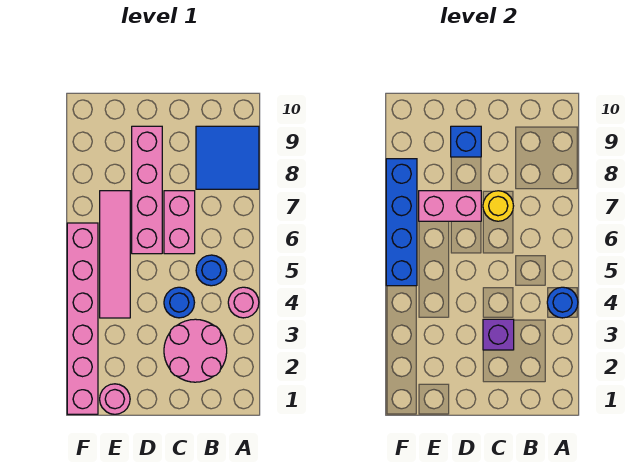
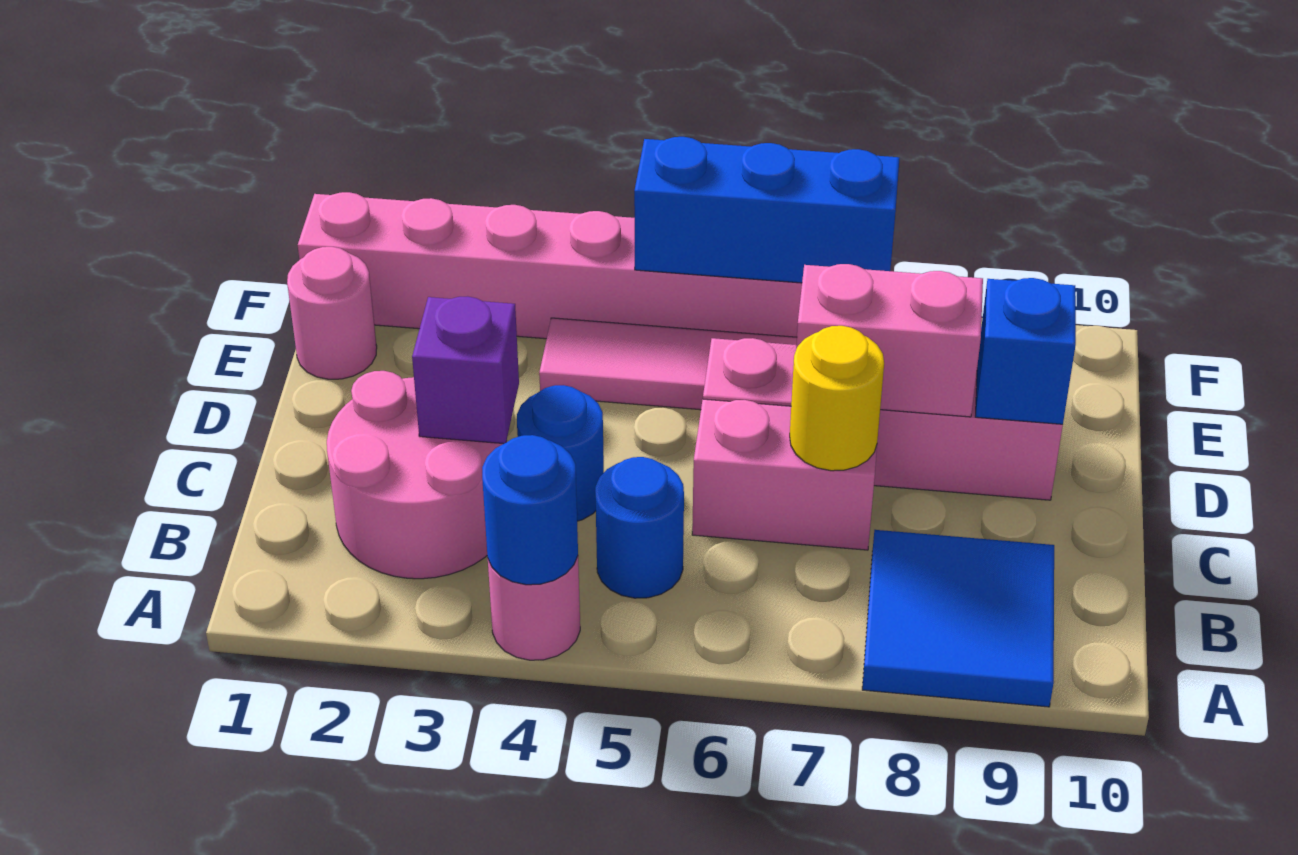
pink 1x2 brick [419,191,481,221] -> pink 1x2 brick turned to [796,264,983,417]
blue 1x4 brick [386,159,417,286] -> blue 1x3 brick [634,137,900,283]

